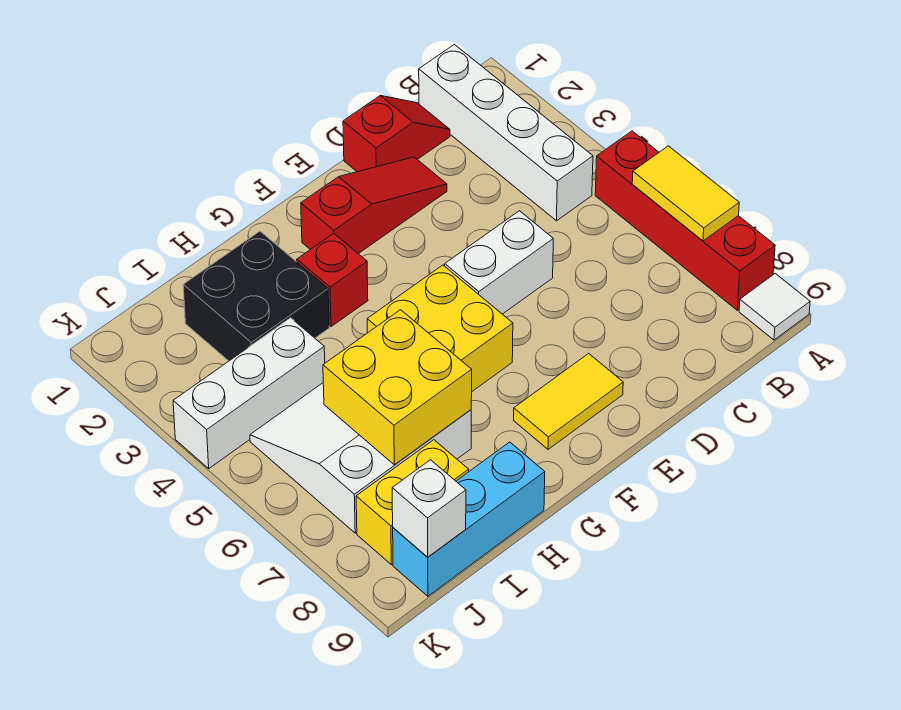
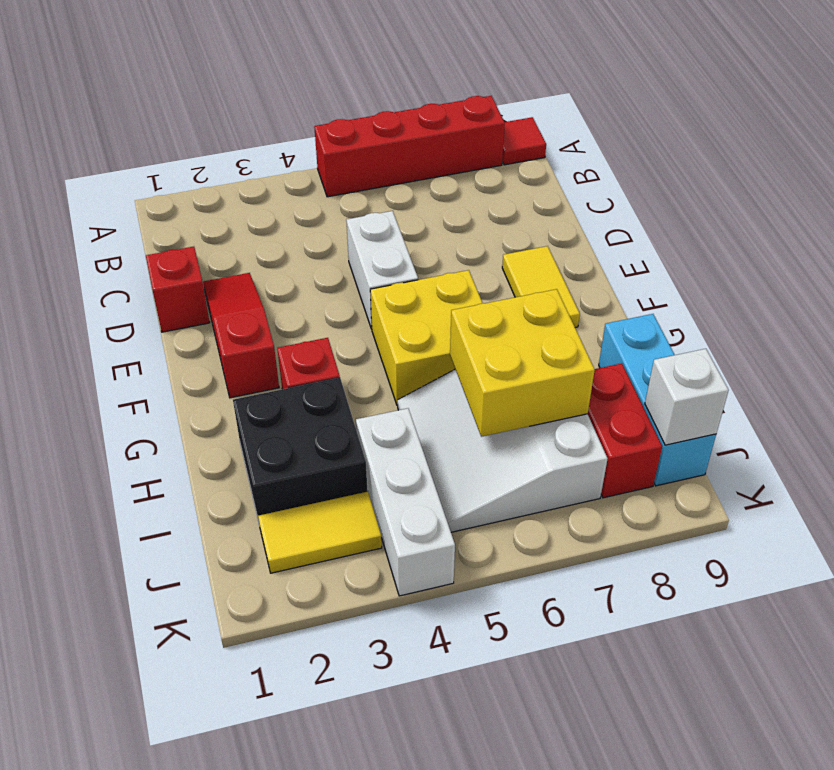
yellow 1x2 tile [632,146,739,241] -> yellow 1x2 tile moved to [258,492,382,573]
white 1x1 tile [739,273,810,340] -> red 1x1 tile [502,117,546,165]
white 1x4 brick [419,44,593,221] -> none
yellow 1x2 brick [356,440,469,565] -> red 1x2 brick [588,363,662,498]

